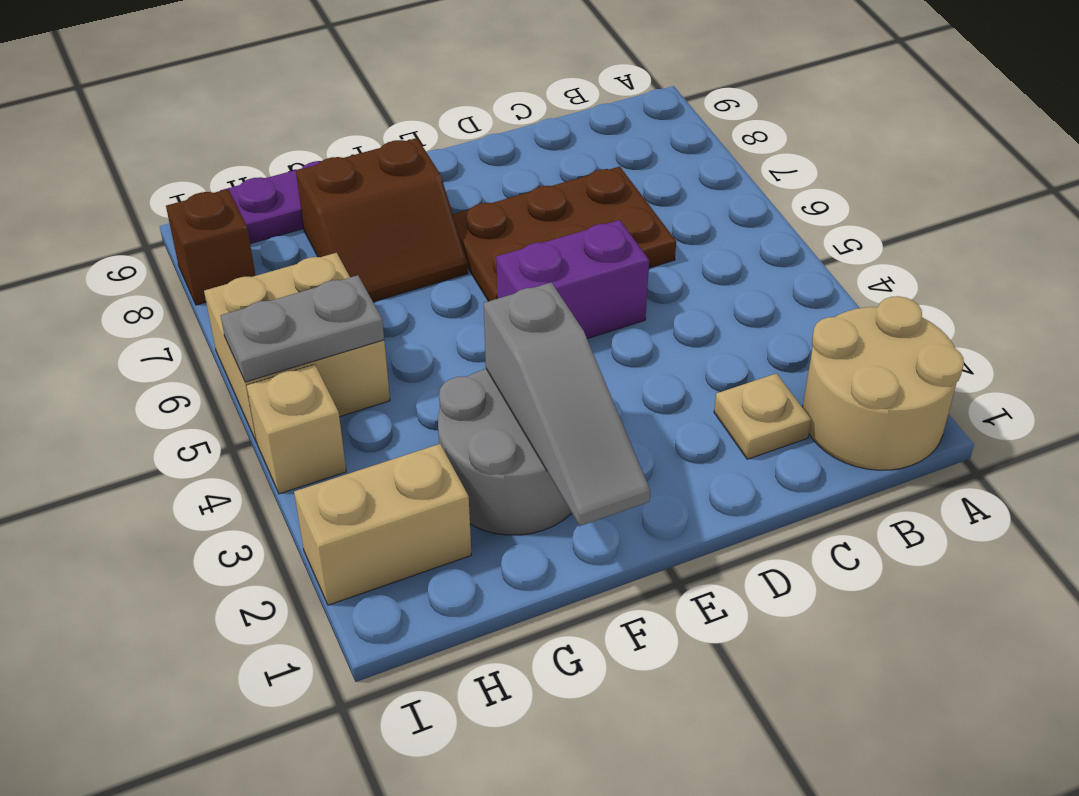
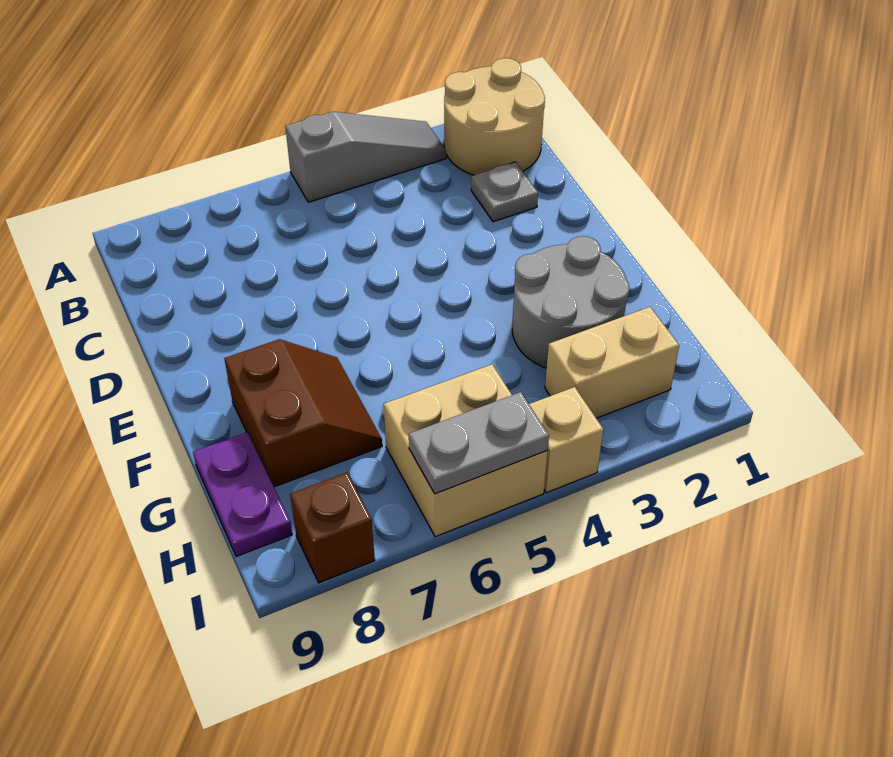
tan 1x1 plate [714,373,811,459] -> grey 1x1 plate [471,162,538,222]
brown 2x3 plate [453,167,676,301] -> none
purple 1x2 brick [496,220,649,339] -> none
grey 1x3 slope [484,282,650,526] -> grey 1x3 slope moved to [285,112,446,202]
tan 1x2 brick [294,444,471,605] -> tan 1x2 brick turned to [545,307,679,418]
grey 1x2 plate [221,275,384,382] -> grey 1x2 plate turned to [409,392,549,494]

